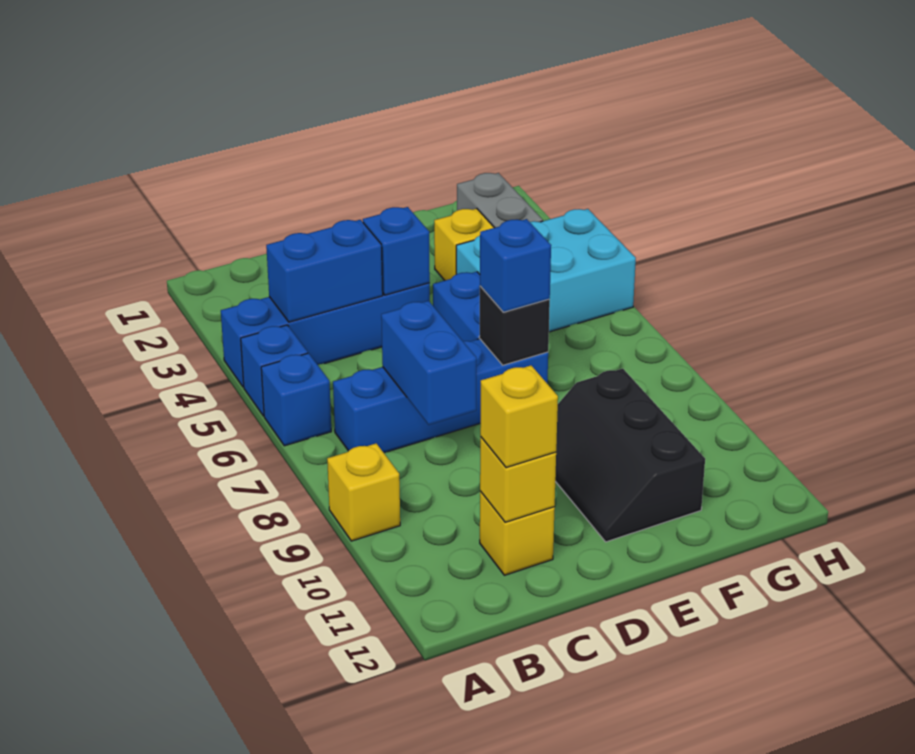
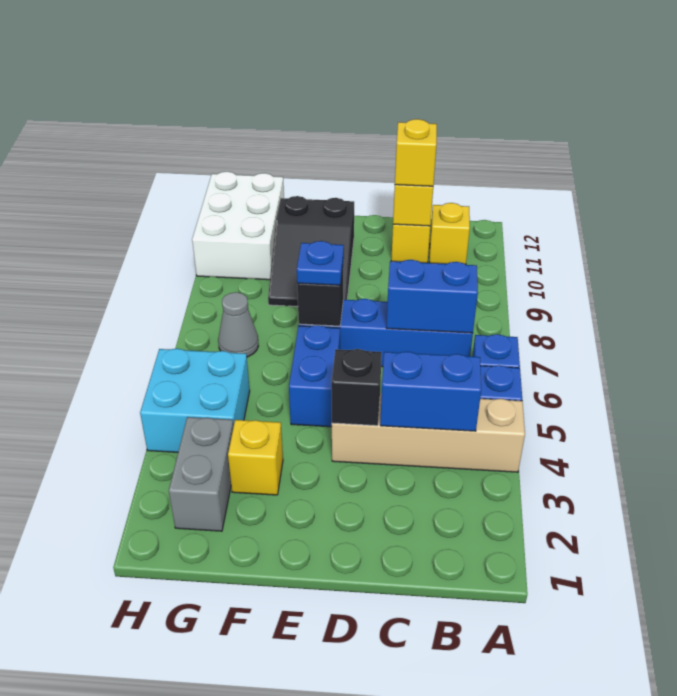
blue 1x4 brick [221,283,430,387] -> tan 1x4 brick [332,393,525,472]
yellow 1x1 brick [327,443,400,541] -> yellow 1x1 brick moved to [429,203,470,265]
blue 1x2 brick [381,301,476,425] -> blue 1x2 brick turned to [386,260,478,333]
blue 1x1 brick [363,207,430,295] -> black 1x1 brick [331,349,382,426]
blue 1x1 brick [480,219,551,312] -> blue 1x1 plate [297,241,344,285]
black 2x3 slope [555,369,705,542] -> black 2x3 slope turned to [268,196,354,306]
cyan 2x3 brick [456,209,636,332] -> cyan 2x2 brick [140,348,250,452]
none -> grey 1x1 cone [218,292,258,357]
none -> white 2x3 brick [192,172,284,280]

